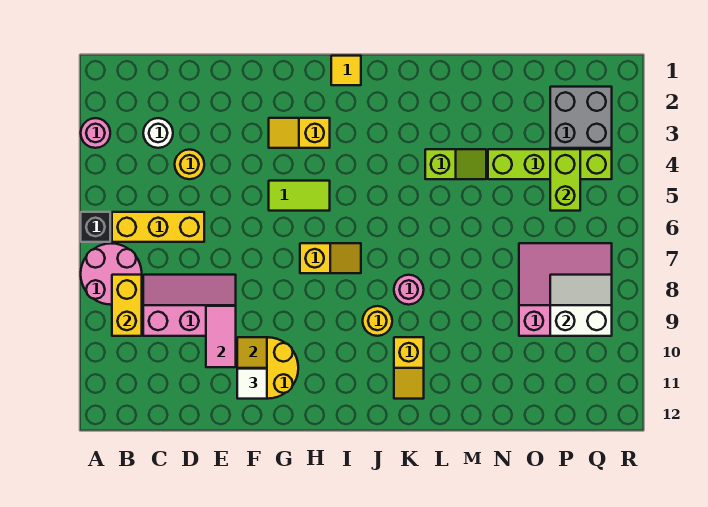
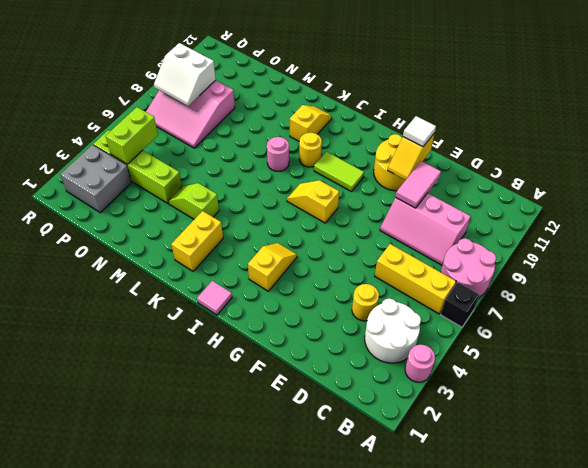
yellow 1x2 brick [112,275,142,336] -> yellow 1x2 brick moved to [171,211,223,271]
white 1x1 round brick [143,118,173,148] -> white 2x2 round brick [365,299,421,363]
yellow 1x2 slope [269,118,330,148] -> yellow 1x2 slope turned to [248,243,297,291]
lime 1x2 tile [269,181,330,211] -> lime 1x2 tile moved to [314,152,364,192]
yellow 1x1 tile [331,56,361,85] -> pink 1x1 tile [197,281,232,315]

